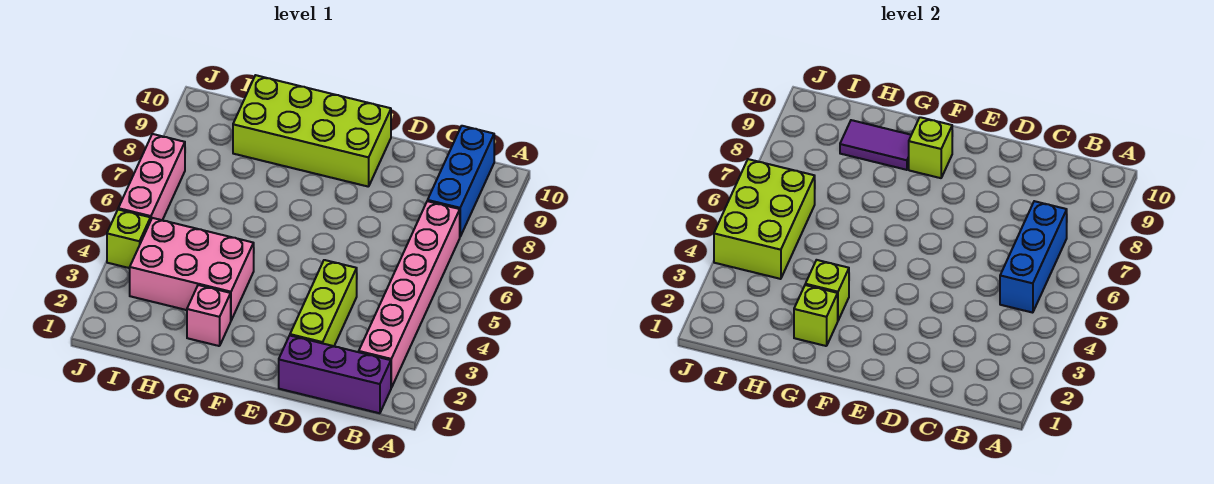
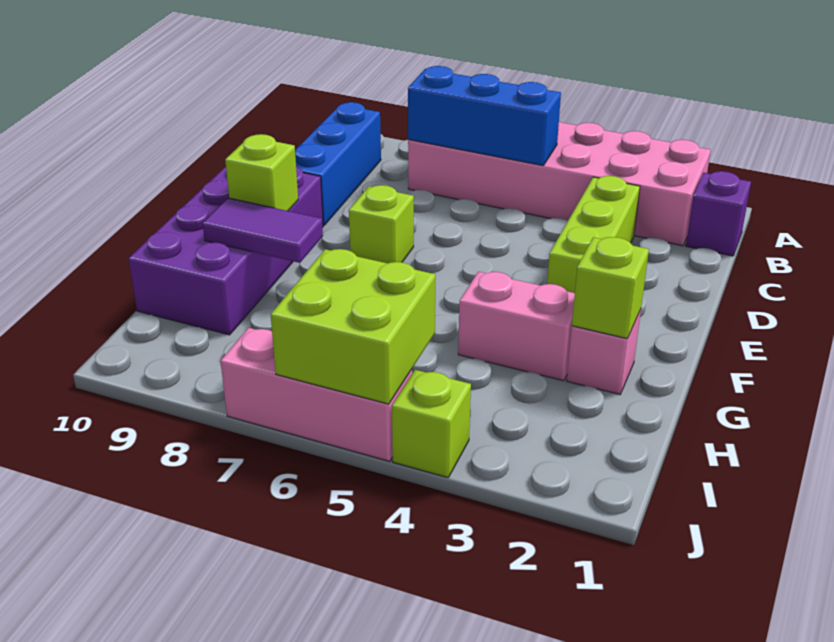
purple 1x3 brick [279,336,391,413] -> purple 1x1 brick [686,171,751,256]
pink 1x6 brick [359,201,460,388] -> pink 2x6 brick [408,122,711,246]
blue 1x3 brick [428,126,494,236] -> blue 1x3 brick turned to [295,102,381,226]
lime 1x3 brick [290,260,357,346] -> lime 1x3 brick turned to [547,176,640,293]
lime 2x4 brick [233,75,391,187] -> purple 2x4 brick [128,166,323,335]
pink 2x3 brick [130,218,254,320] -> pink 1x2 brick [458,272,575,381]
lime 1x1 brick [805,260,849,320] -> lime 1x1 brick moved to [349,185,414,263]
purple 1x2 tile [840,120,911,170] -> purple 1x2 tile turned to [203,198,323,263]
lime 2x3 brick [714,159,815,279] -> lime 2x2 brick [271,249,435,404]

